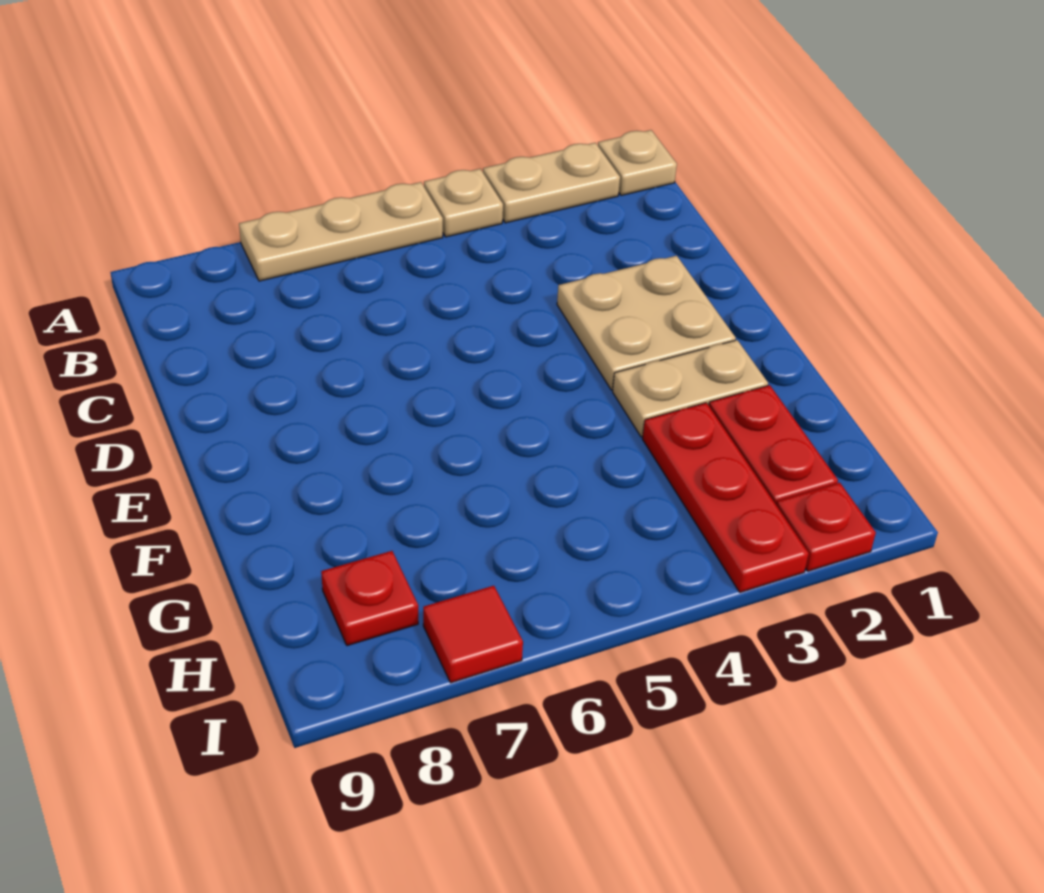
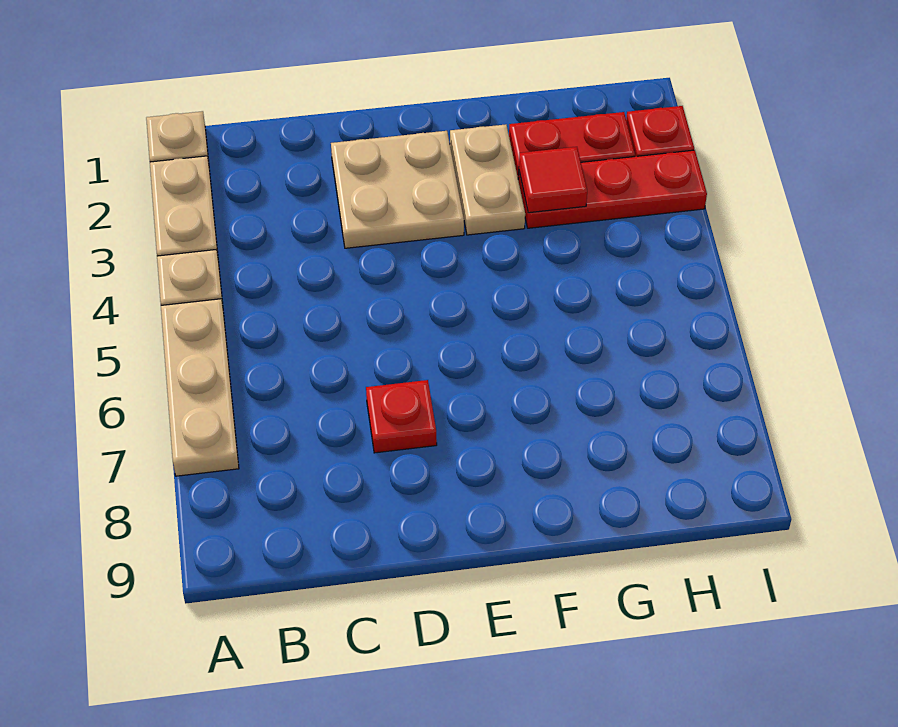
red 1x1 plate [321,551,418,646] -> red 1x1 plate moved to [366,380,437,453]
red 1x1 tile [423,586,523,683] -> red 1x1 tile moved to [519,147,587,213]

